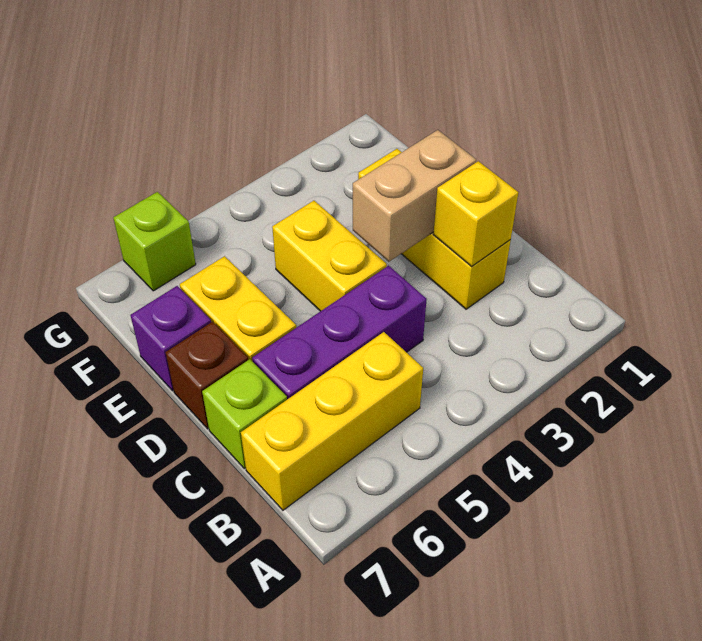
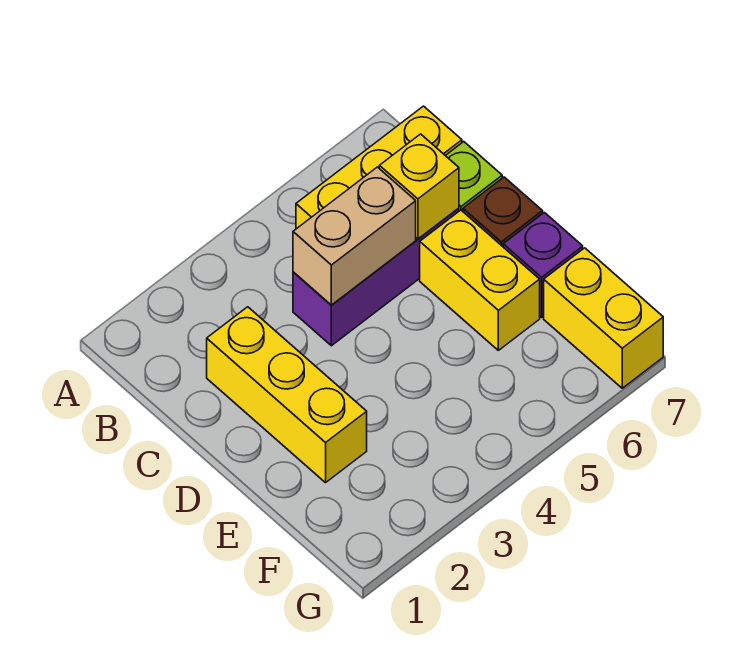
yellow 1x1 brick [433,161,518,266] -> yellow 1x1 brick moved to [379,134,459,239]
tan 1x2 brick [353,130,476,262] -> tan 1x2 brick moved to [293,167,416,305]
yellow 1x2 brick [272,201,387,311] -> yellow 1x2 brick moved to [544,248,663,388]
lime 1x1 brick [113,192,196,291] -> none

